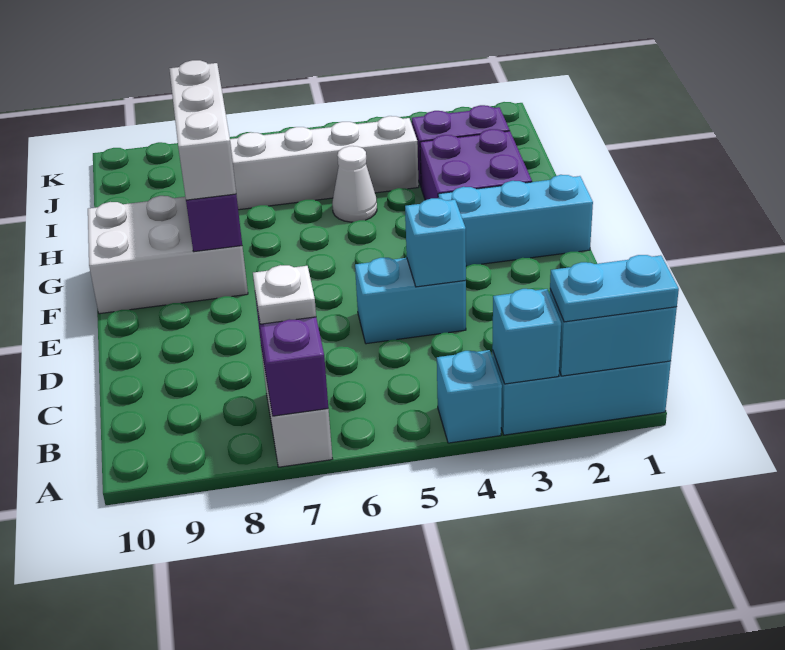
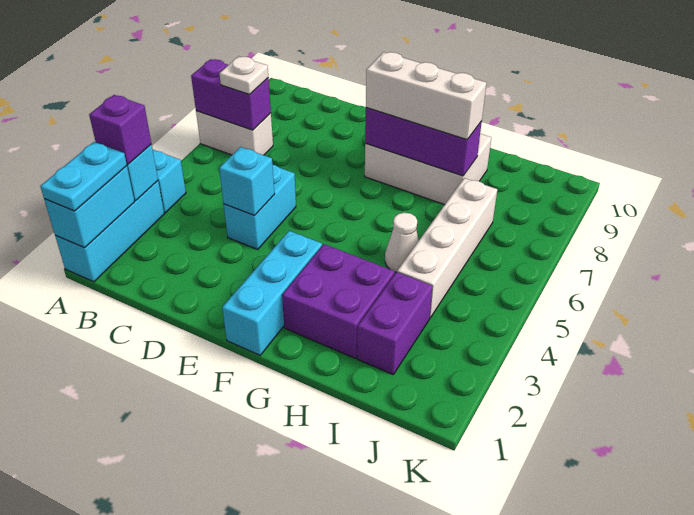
none -> purple 1x1 brick [89,95,151,164]
white 2x3 brick [88,196,248,314] -> white 2x3 brick turned to [365,134,491,205]

